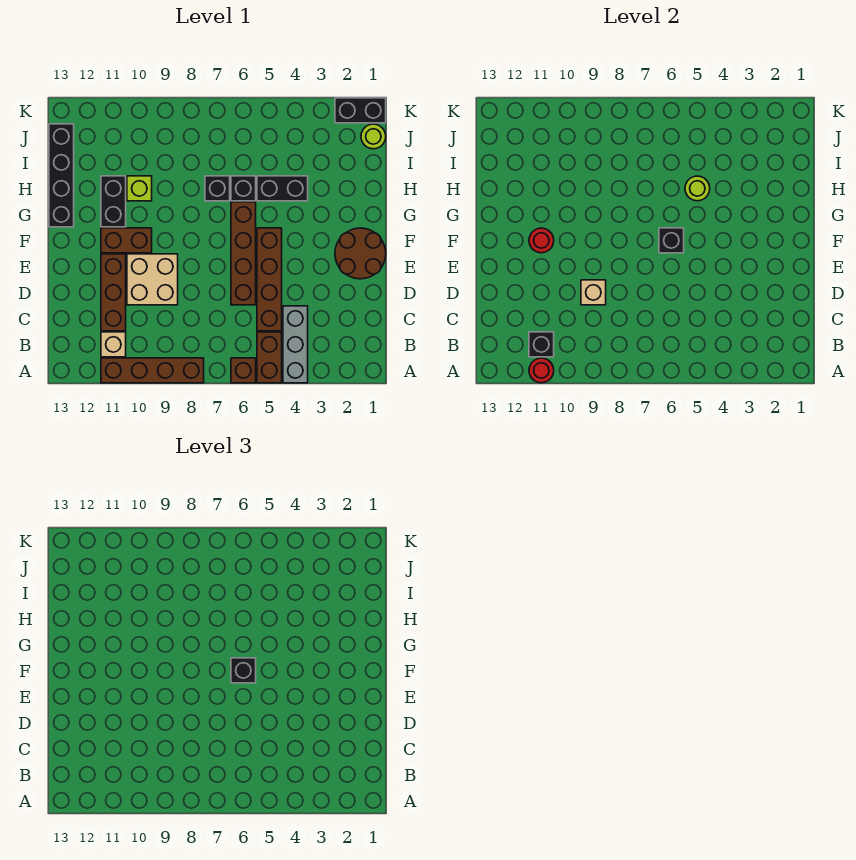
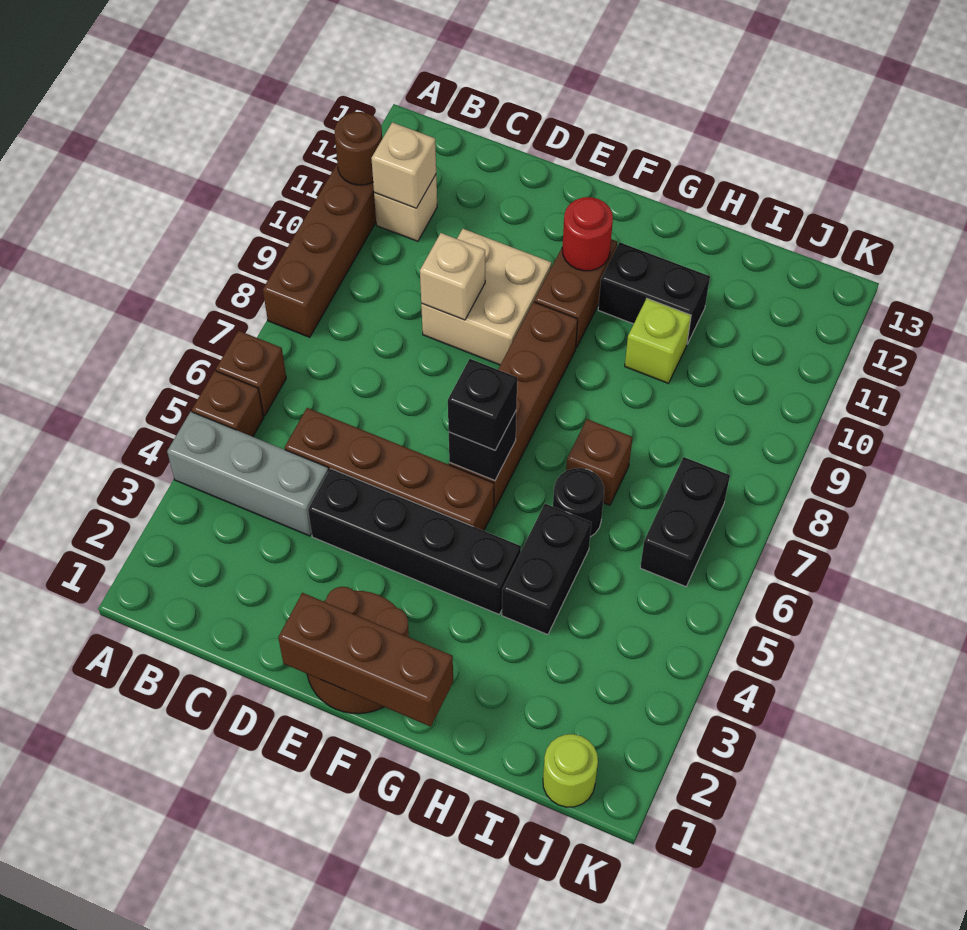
brown 1x2 brick [257,332,282,383] -> brown 1x1 brick [192,371,264,437]
red 1x1 round brick [529,358,554,383] -> brown 1x1 round brick [335,112,382,185]
black 1x1 brick [529,332,554,357] -> tan 1x1 brick [371,122,436,208]
brown 1x3 brick [101,254,126,331] -> brown 1x3 brick moved to [278,593,453,727]
brown 1x4 brick [231,202,256,305] -> brown 1x4 brick turned to [449,302,578,509]
black 1x4 brick [49,124,74,227] -> black 1x4 brick moved to [308,469,521,614]
lime 1x1 round brick [685,176,710,201] -> none
black 1x1 brick [231,176,256,201] -> black 1x1 round brick [553,468,604,537]
black 1x1 brick [205,176,230,201] -> brown 1x1 brick [566,419,632,505]
black 1x2 brick [335,98,386,123] -> black 1x2 brick moved to [640,457,730,587]

